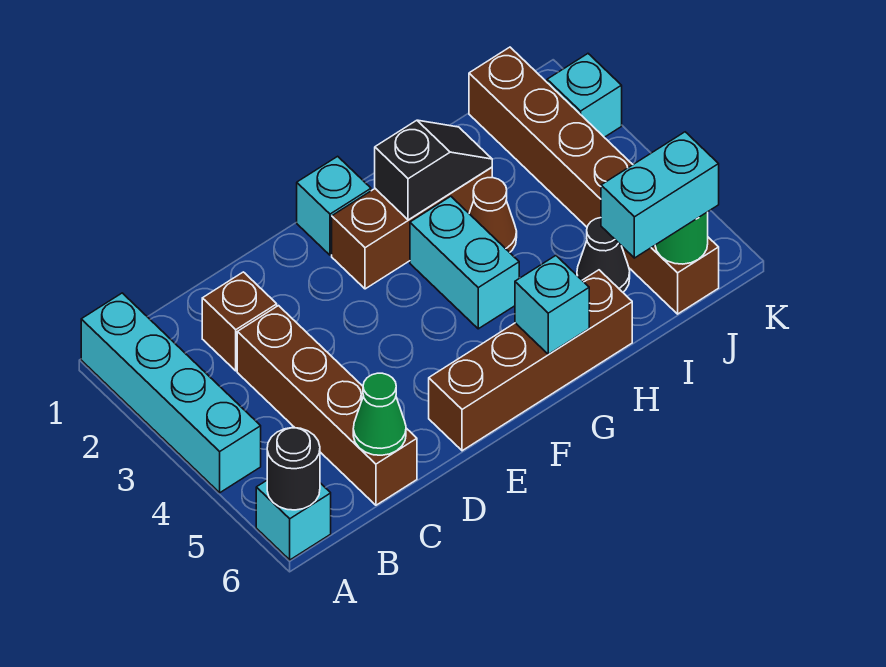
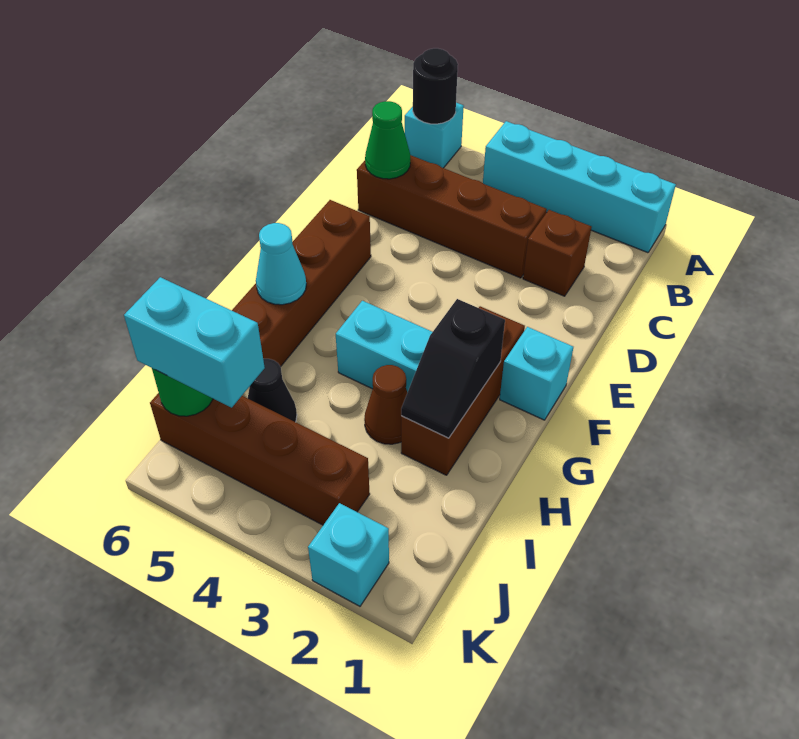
cyan 1x1 brick [515,256,589,354] -> cyan 1x1 cone [256,223,306,305]
cyan 1x2 brick [601,132,719,258] -> cyan 1x2 brick turned to [124,277,265,408]
brown 1x6 brick [469,47,719,314] -> brown 1x4 brick [150,393,370,525]

